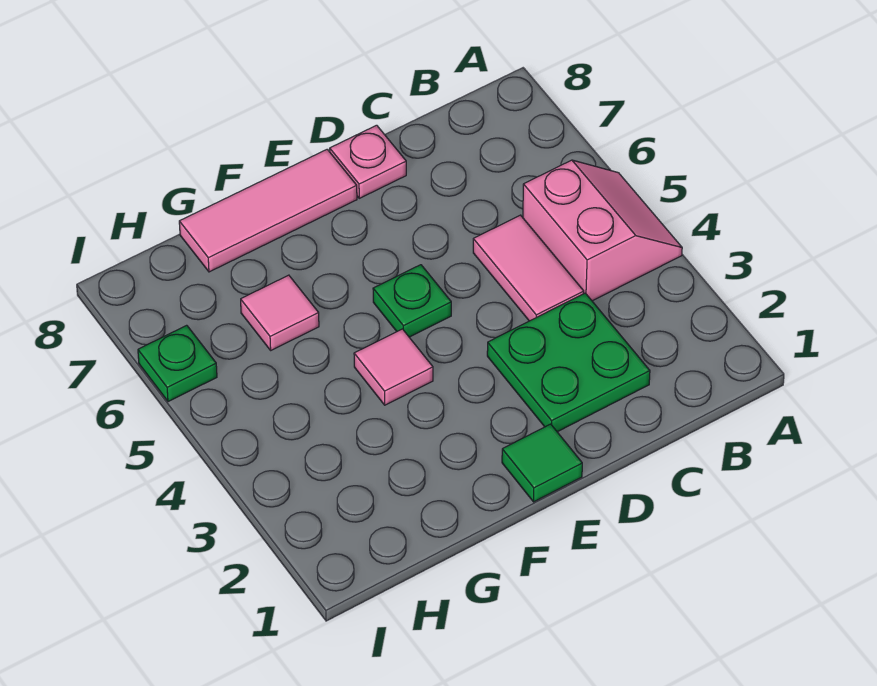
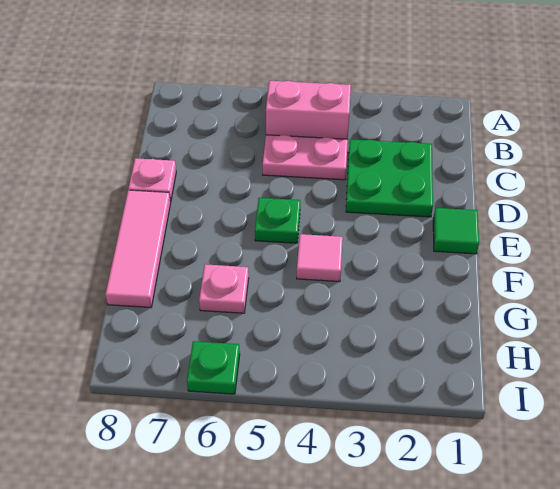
pink 1x2 tile [473,215,584,321] -> pink 1x2 plate [263,135,348,180]
pink 1x1 tile [241,275,319,350] -> pink 1x1 plate [199,264,249,313]

